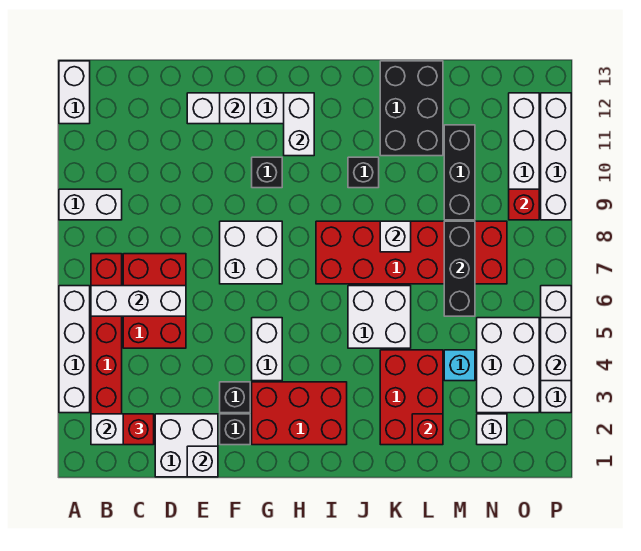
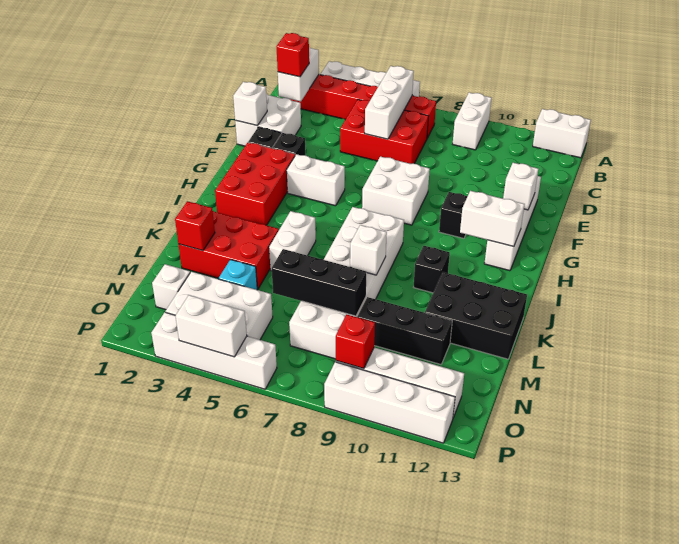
red 2x6 brick [316,221,507,284] -> white 2x6 brick [289,207,404,359]
white 2x2 brick [348,286,411,348] -> white 1x2 brick [269,211,316,271]

